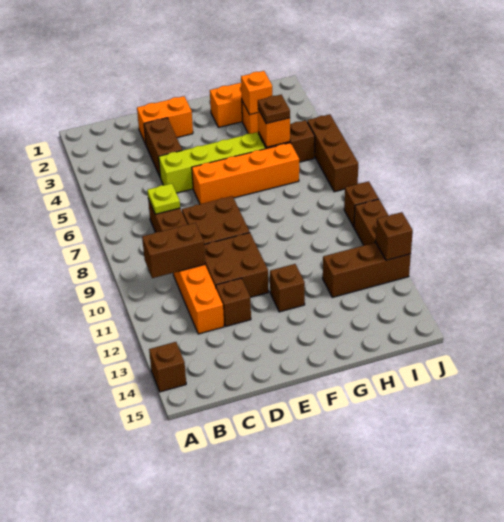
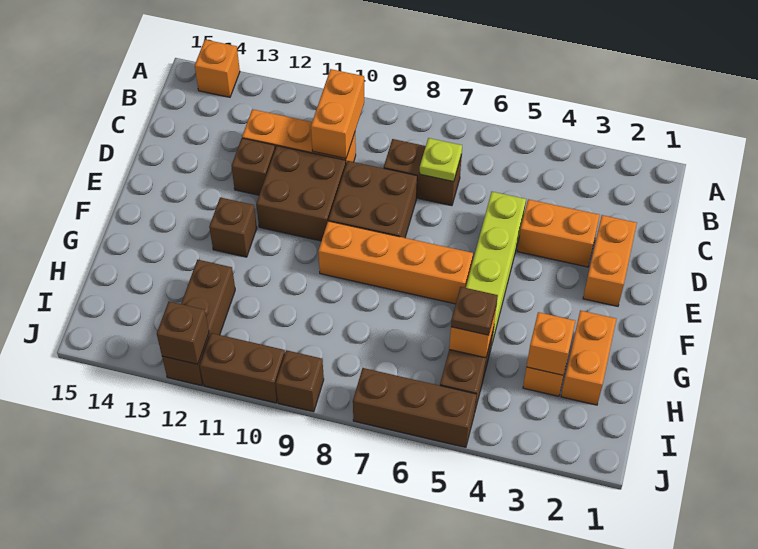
brown 1x1 brick [149,342,186,392] -> orange 1x1 brick [195,40,240,97]
brown 1x2 brick [142,223,205,278] -> orange 1x2 brick [311,69,364,159]
brown 1x2 brick [144,118,182,176] -> orange 1x2 brick [518,199,600,267]
orange 1x4 brick [192,143,299,204] -> orange 1x4 brick turned to [318,221,473,304]

